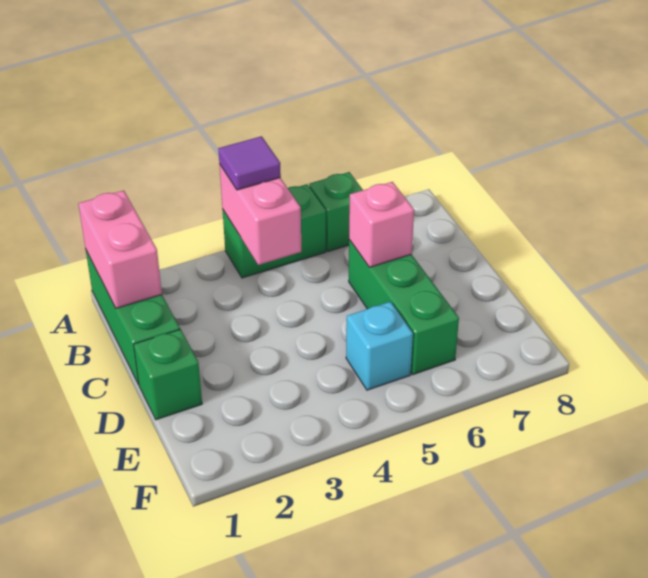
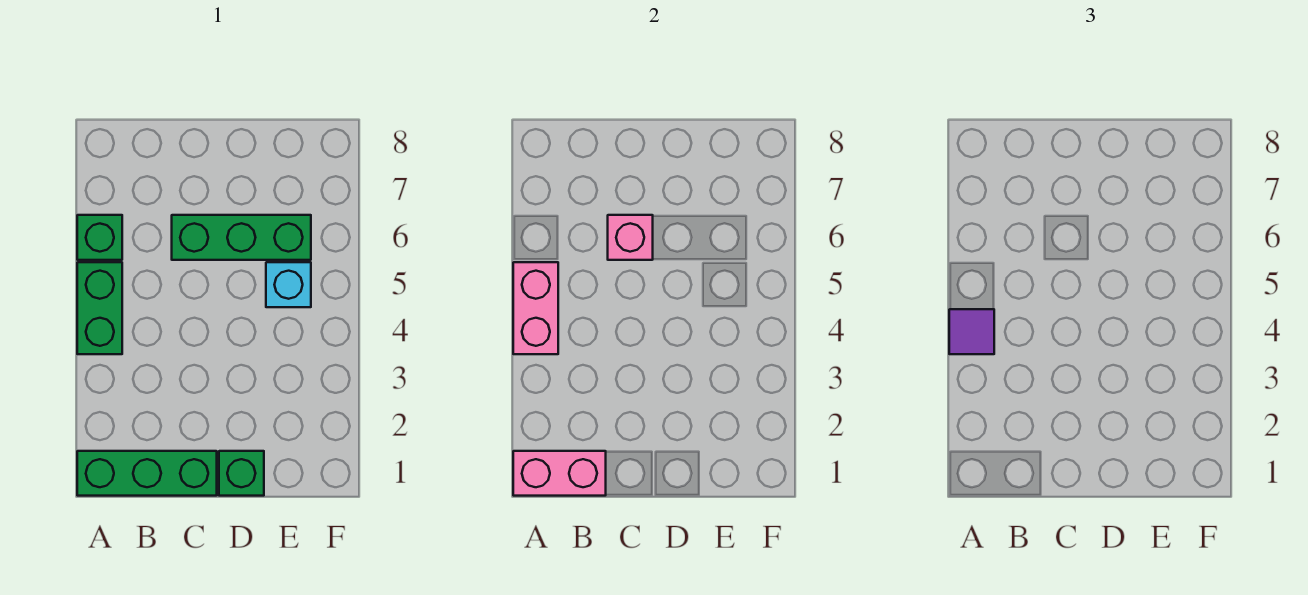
pink 1x2 brick [219,164,301,265] -> pink 1x2 brick turned to [513,262,558,354]

